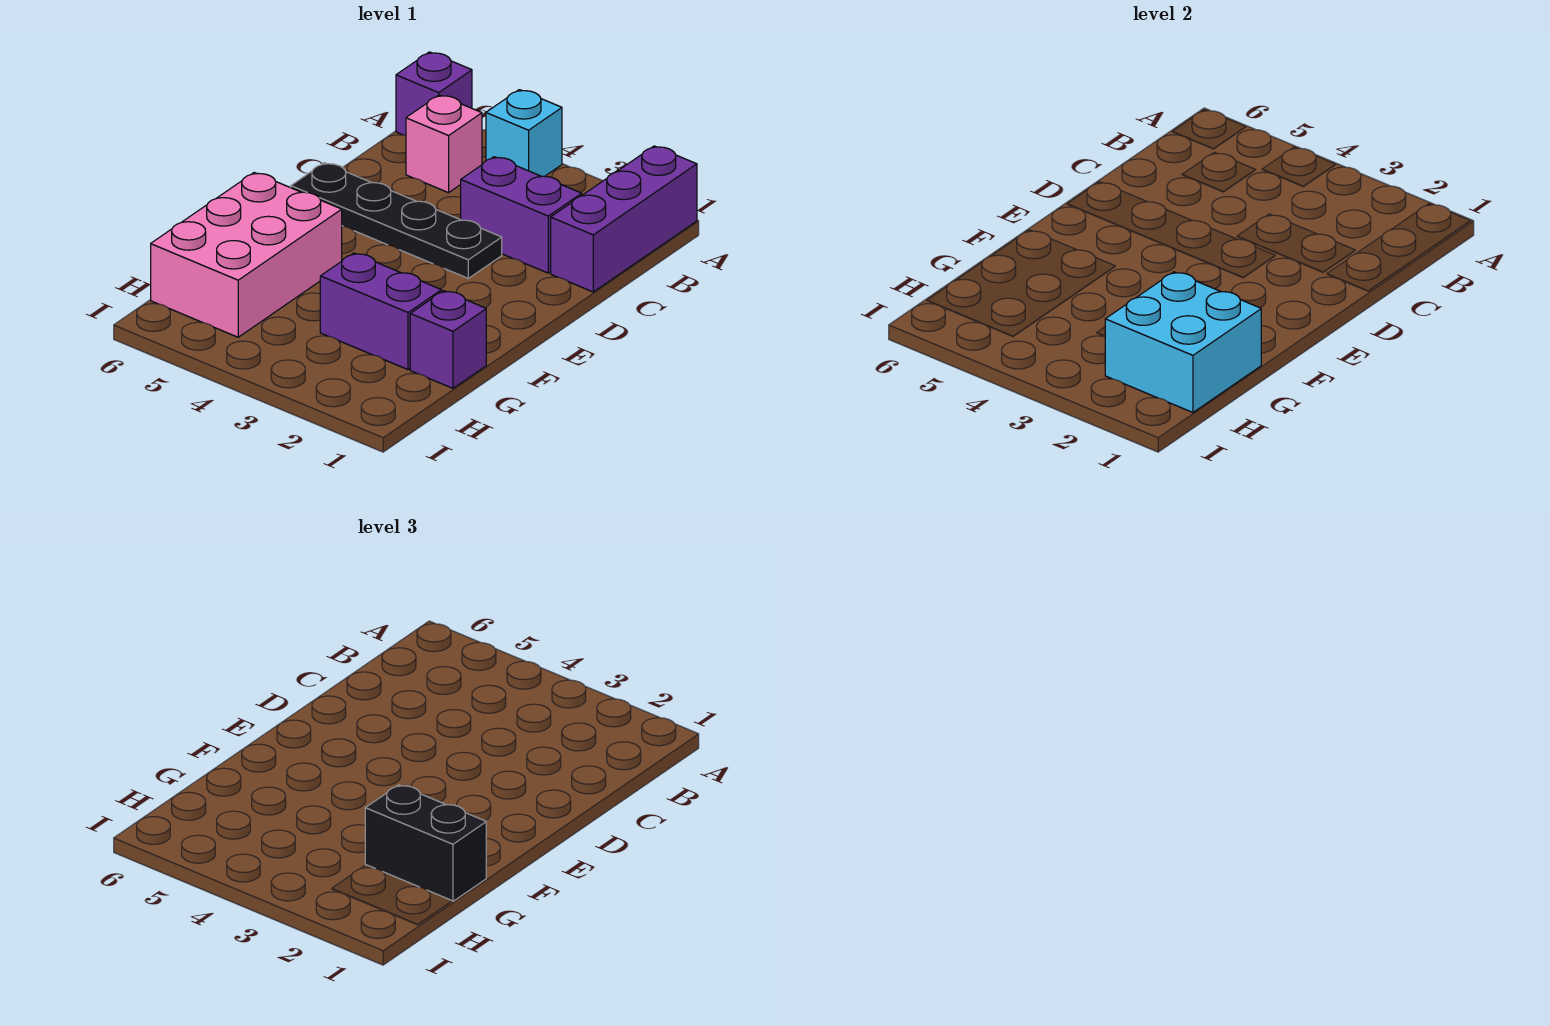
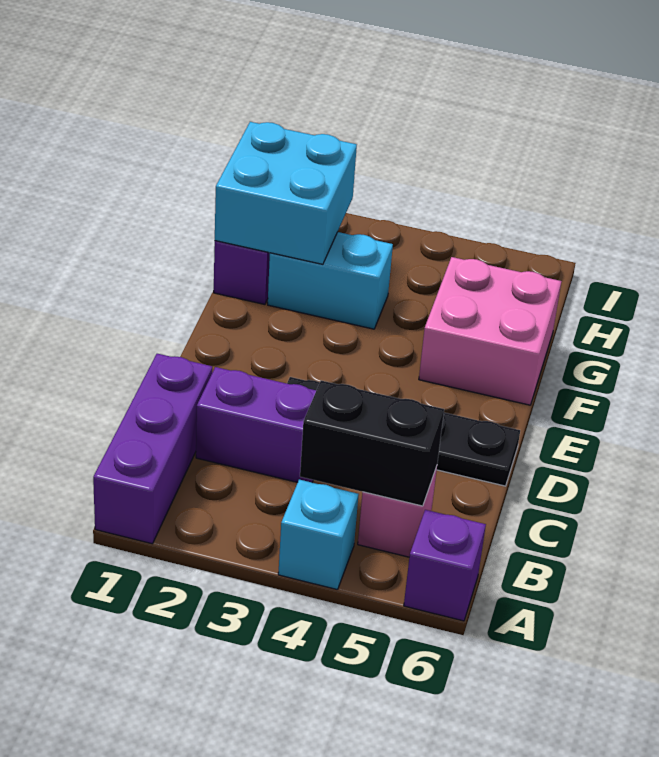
pink 2x3 brick [151,173,342,337] -> pink 2x2 brick [419,257,561,405]
black 1x2 brick [365,785,486,901] -> black 1x2 brick moved to [300,381,444,506]
purple 1x2 brick [320,253,442,370] -> cyan 1x2 brick [268,232,393,329]

